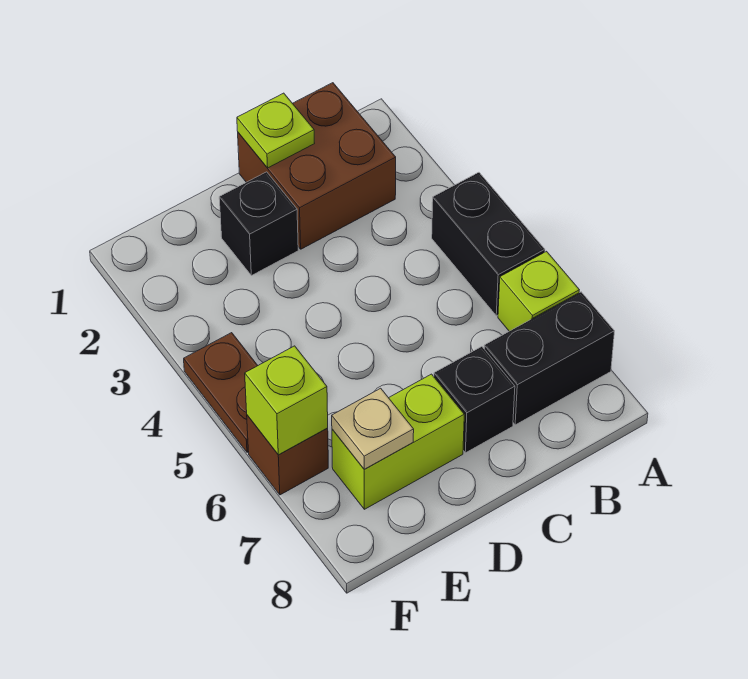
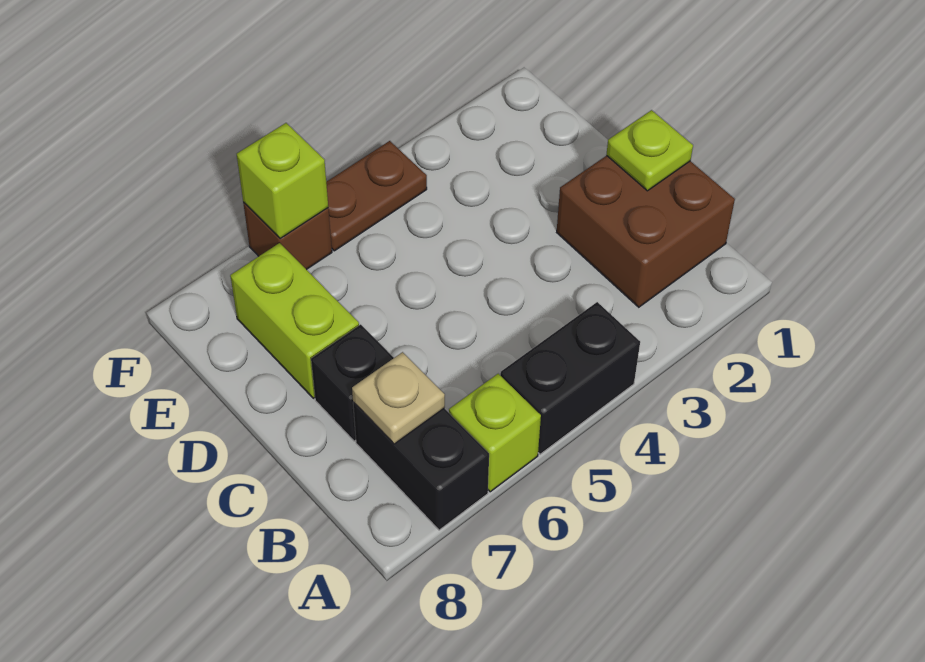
black 1x1 brick [219,172,298,276] -> none
tan 1x1 plate [332,388,414,469] -> tan 1x1 plate moved to [352,352,445,444]

